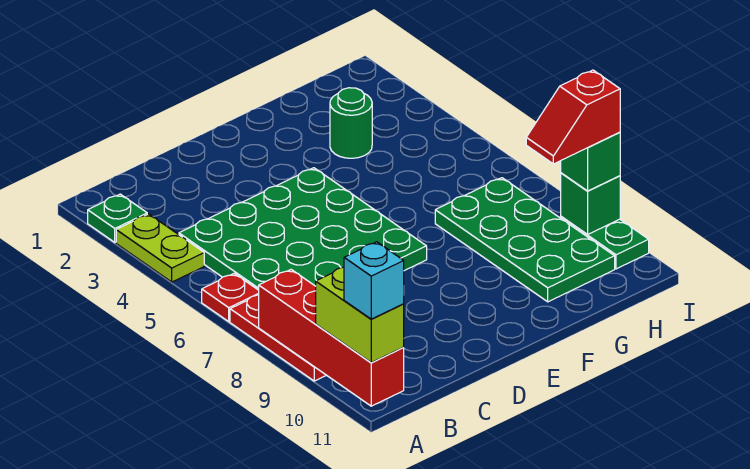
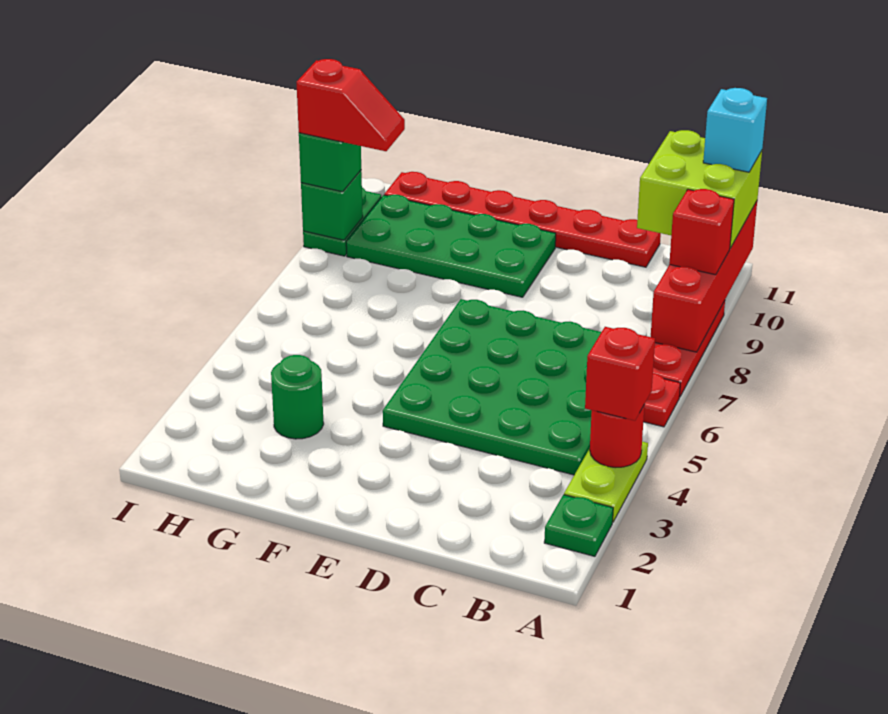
none -> red 1x1 round brick [590,404,645,468]
none -> red 1x1 brick [585,327,655,421]
none -> red 1x1 brick [669,189,734,275]
lime 1x2 brick [316,267,404,363] -> lime 2x2 brick [637,130,762,248]
none -> red 1x6 plate [384,172,661,267]
green 2x4 plate [435,178,615,302] -> green 2x4 plate turned to [346,195,556,297]

